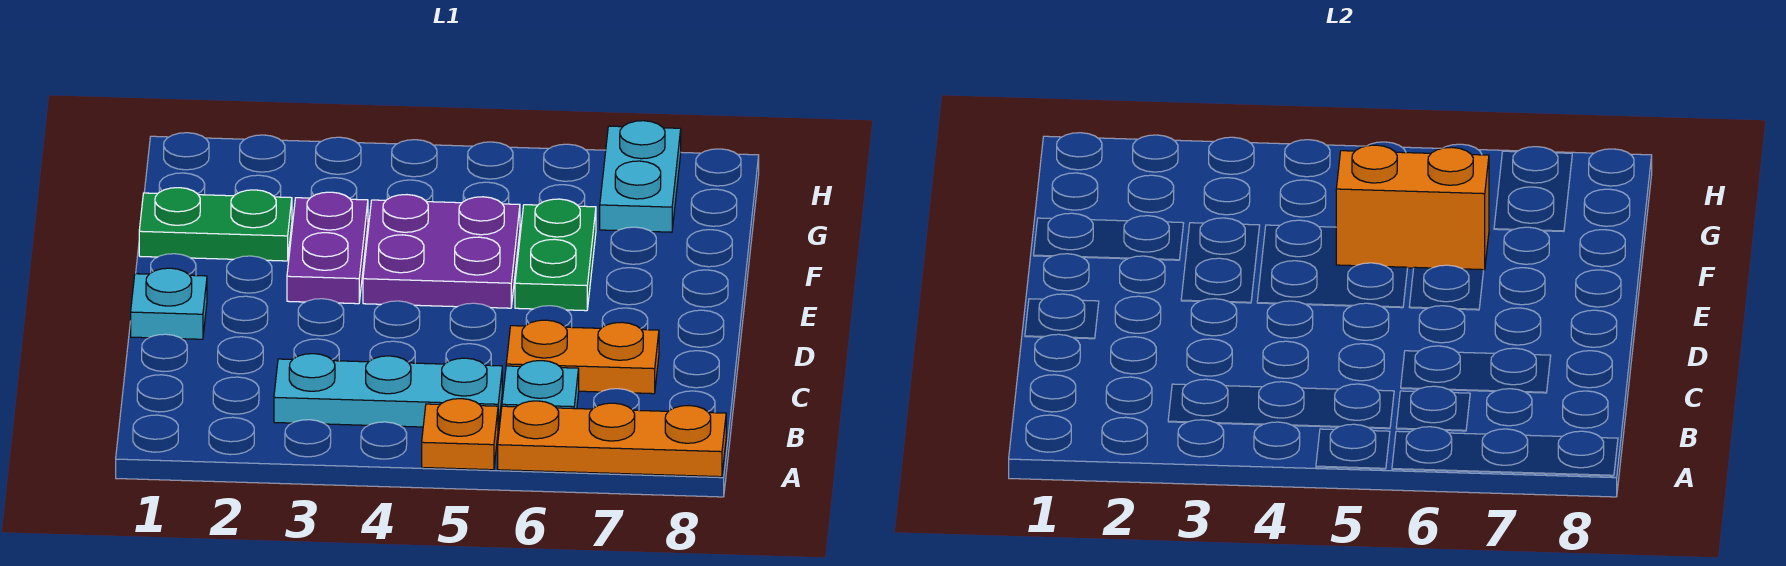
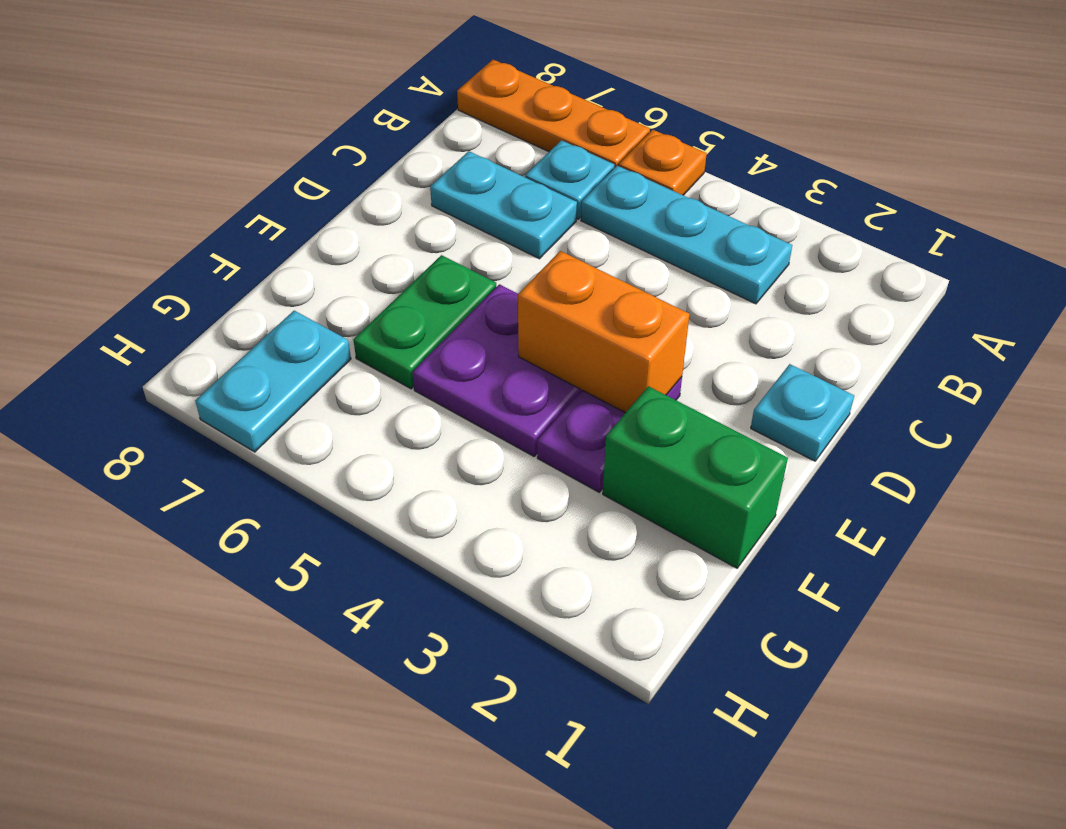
orange 1x2 plate [506,320,659,394] -> cyan 1x2 plate [430,151,577,259]
green 1x2 plate [139,188,292,261] -> green 1x2 brick [603,386,788,568]
orange 1x2 brick [1336,145,1489,270] -> orange 1x2 brick moved to [518,251,690,413]

